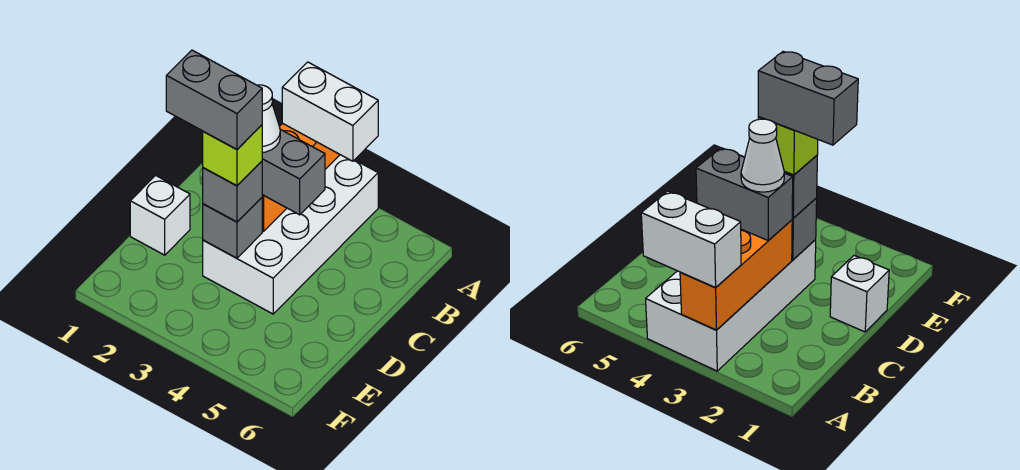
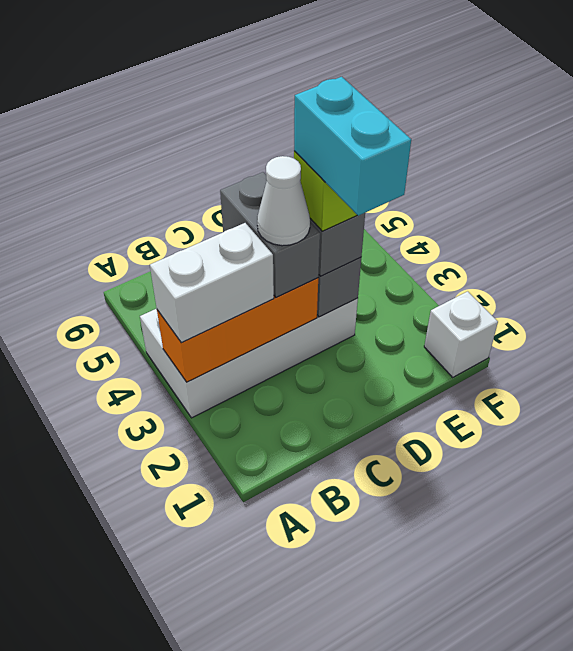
white 1x2 brick [282,62,378,161] -> white 1x2 brick turned to [150,223,274,343]
white 1x1 brick [130,175,190,255] -> white 1x1 brick moved to [424,291,498,377]
grey 1x2 brick [166,50,262,149] -> cyan 1x2 brick [294,77,411,216]

